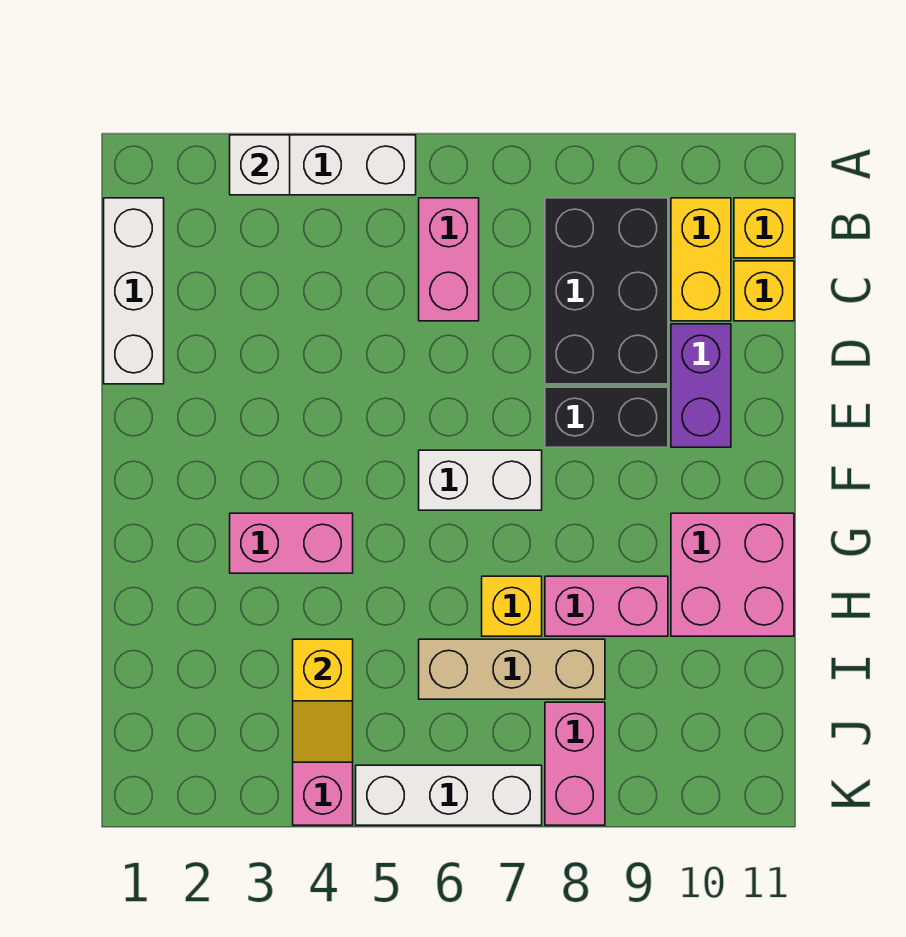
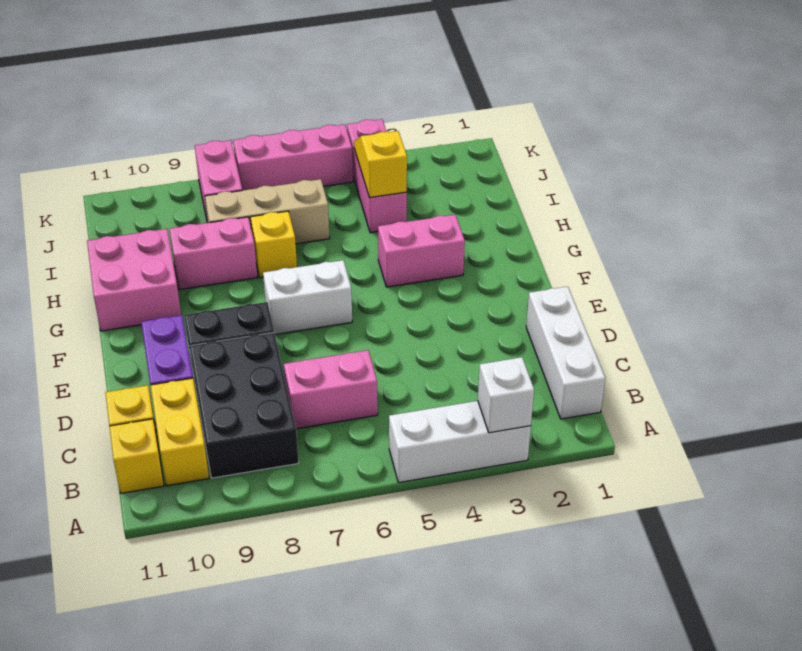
pink 1x2 brick [419,198,479,321] -> pink 1x2 brick turned to [284,350,378,429]
white 1x3 brick [356,765,542,825] -> pink 1x3 brick [233,124,353,190]

